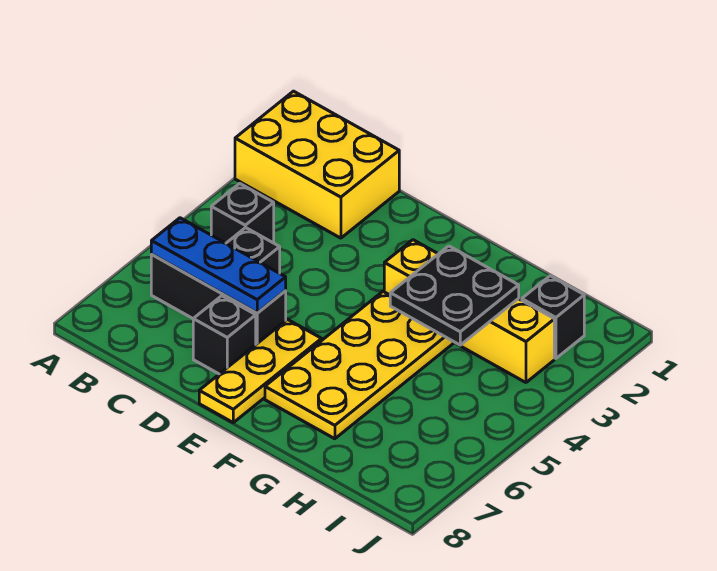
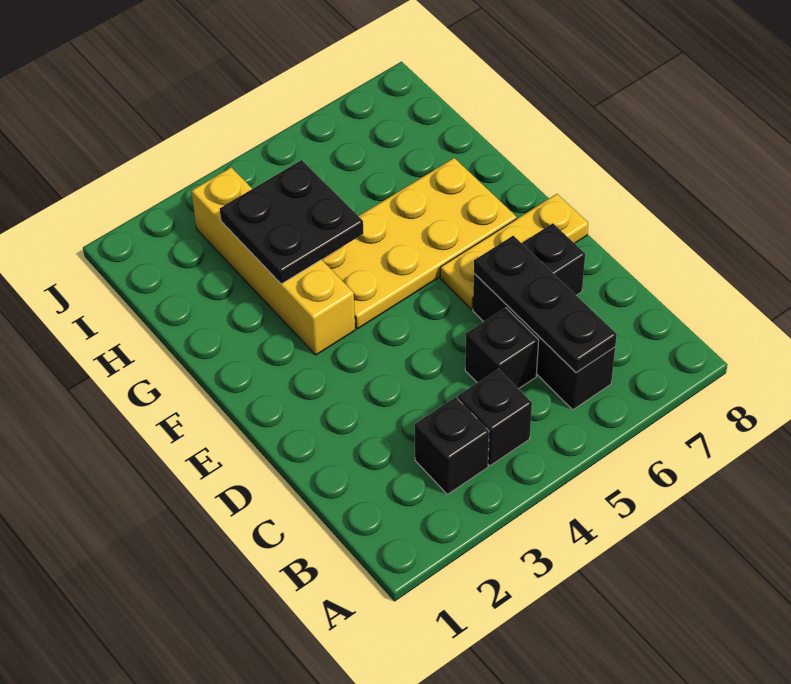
yellow 2x3 brick [235,91,399,238] -> none
blue 1x3 plate [151,218,286,313] -> black 1x3 plate [474,236,617,373]
black 1x1 brick [522,276,584,358] -> black 1x1 brick moved to [415,397,489,494]

